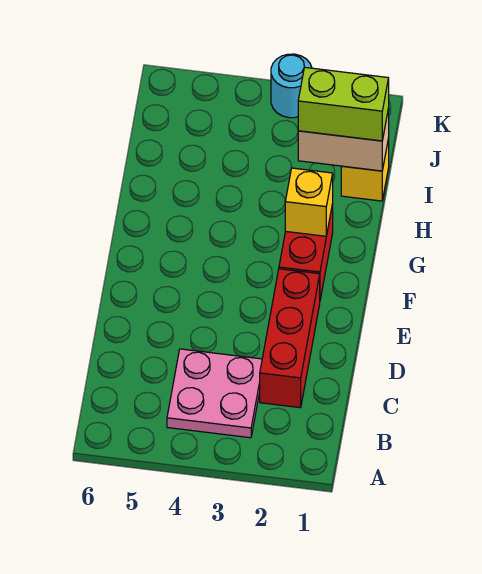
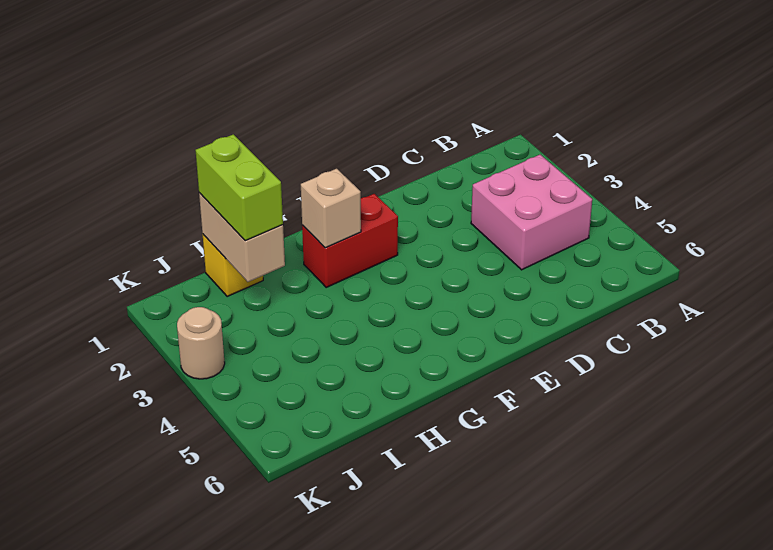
pink 2x2 plate [167,349,262,438] -> pink 2x2 brick [471,155,592,270]
red 1x3 brick [260,269,320,408] -> none
yellow 1x1 brick [285,168,333,236] -> tan 1x1 brick [301,169,361,248]
cyan 1x1 round brick [271,54,312,118] -> tan 1x1 round brick [177,307,225,379]

